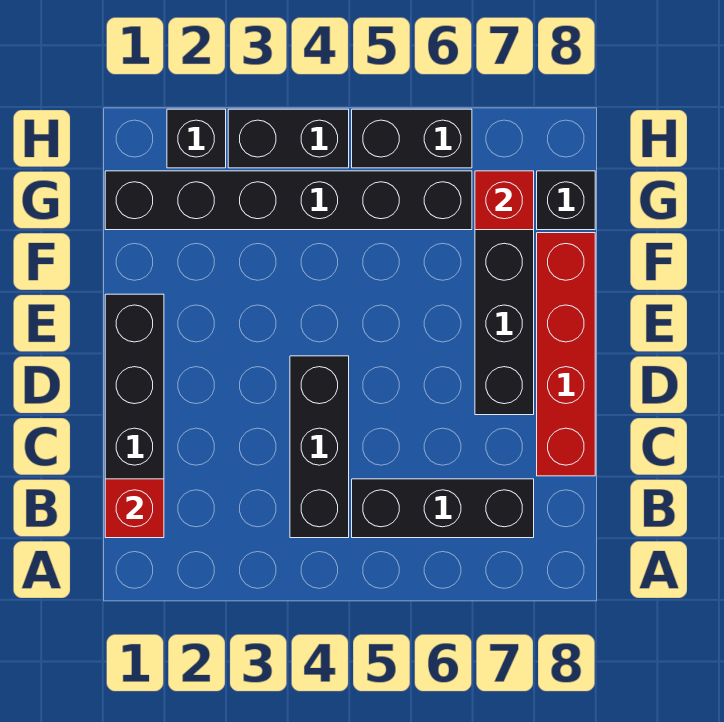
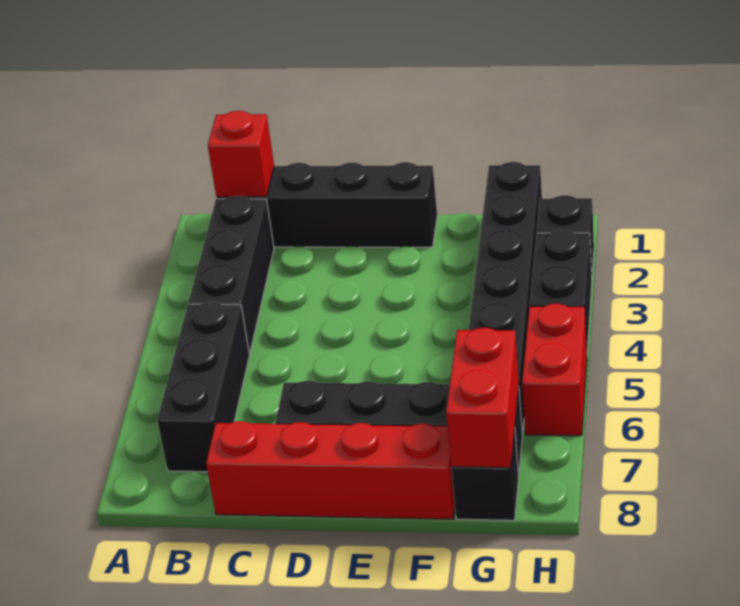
black 1x3 brick [290,356,349,538] -> black 1x3 brick turned to [189,196,274,353]
red 1x1 brick [475,171,534,230] -> red 1x2 brick [446,328,519,468]
black 1x2 brick [352,109,472,168] -> red 1x2 brick [522,304,587,436]

